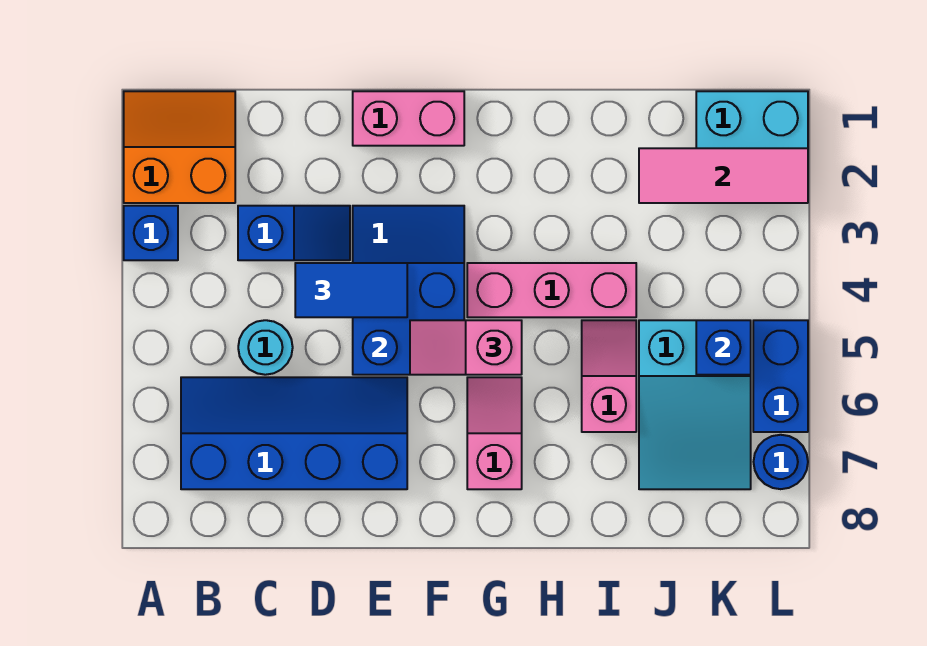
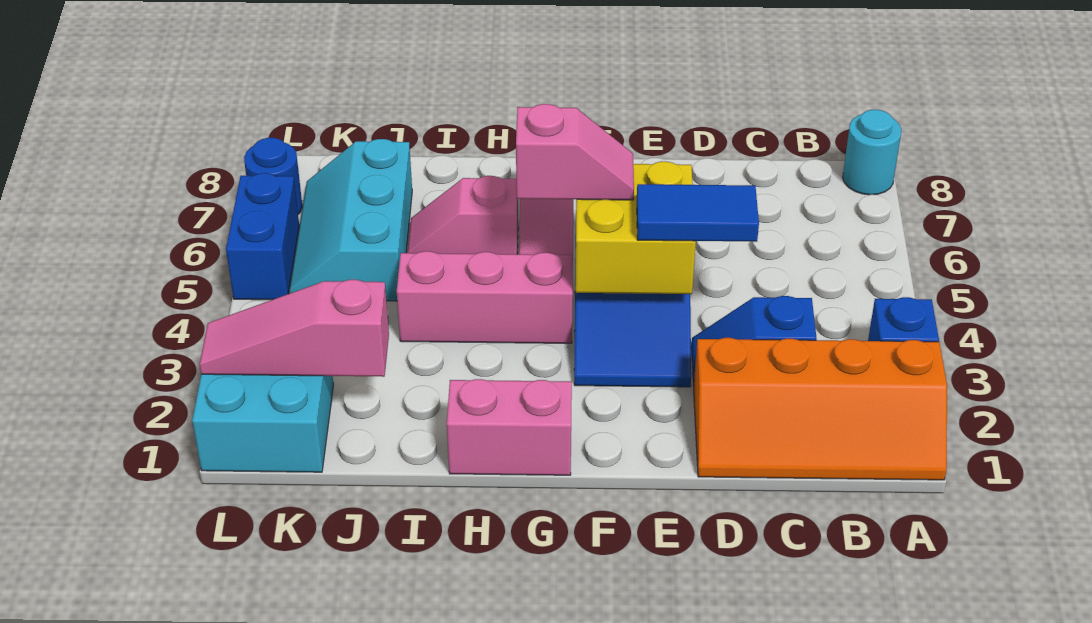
orange 2x2 slope [124,91,235,203] -> orange 2x4 slope [693,338,947,480]
blue 2x4 slope [181,377,407,489] -> none
cyan 1x1 round brick [238,320,293,375] -> cyan 1x1 round brick moved to [843,110,901,195]
pink 1x2 brick [353,91,464,146] -> pink 1x2 brick moved to [447,379,572,475]
blue 2x2 brick [353,263,464,375] -> yellow 2x2 brick [575,161,696,294]
pink 1x2 slope [582,320,636,432] -> pink 1x2 slope turned to [407,176,518,254]
pink 1x3 tile [639,148,808,203] -> pink 1x3 slope [199,280,389,377]
cyan 2x3 slope [639,320,751,489] -> cyan 2x3 slope turned to [289,139,412,301]
blue 1x1 brick [696,320,751,375] -> none

